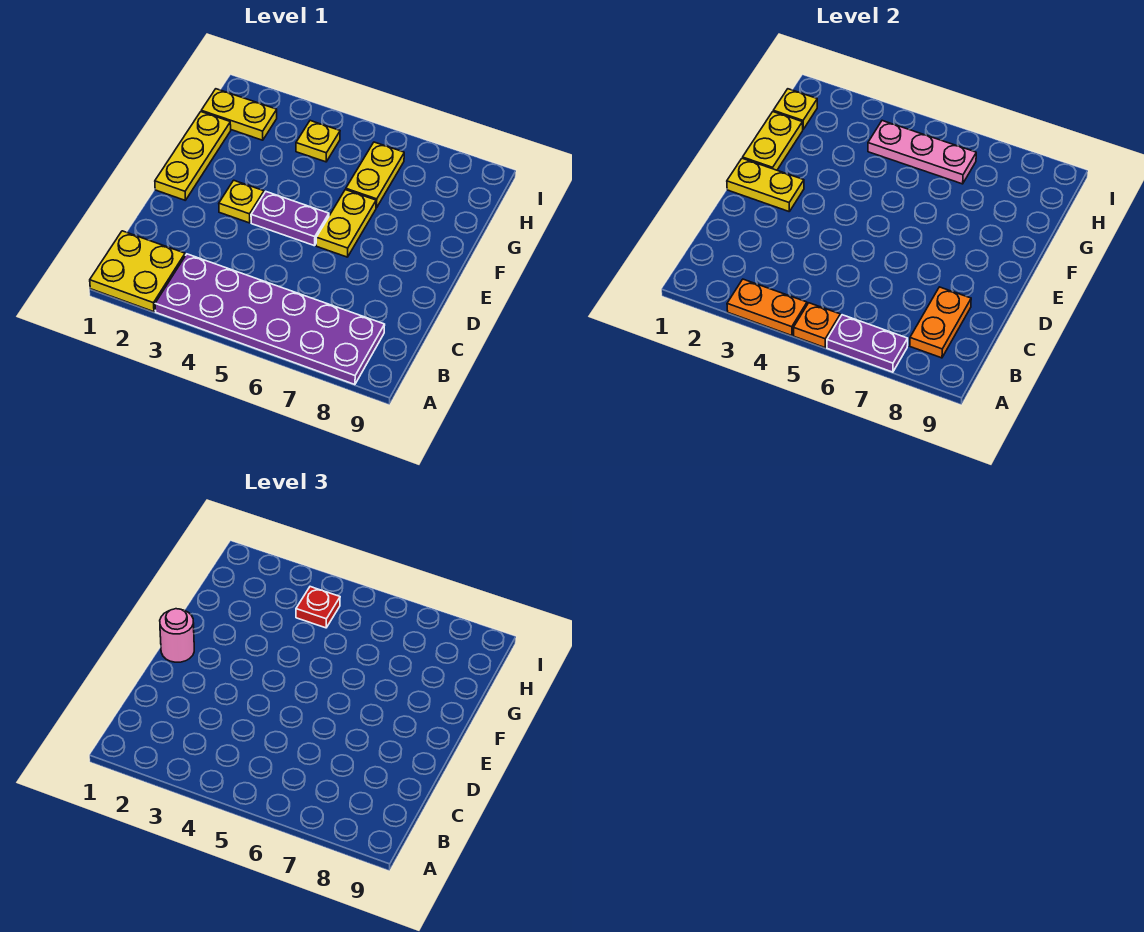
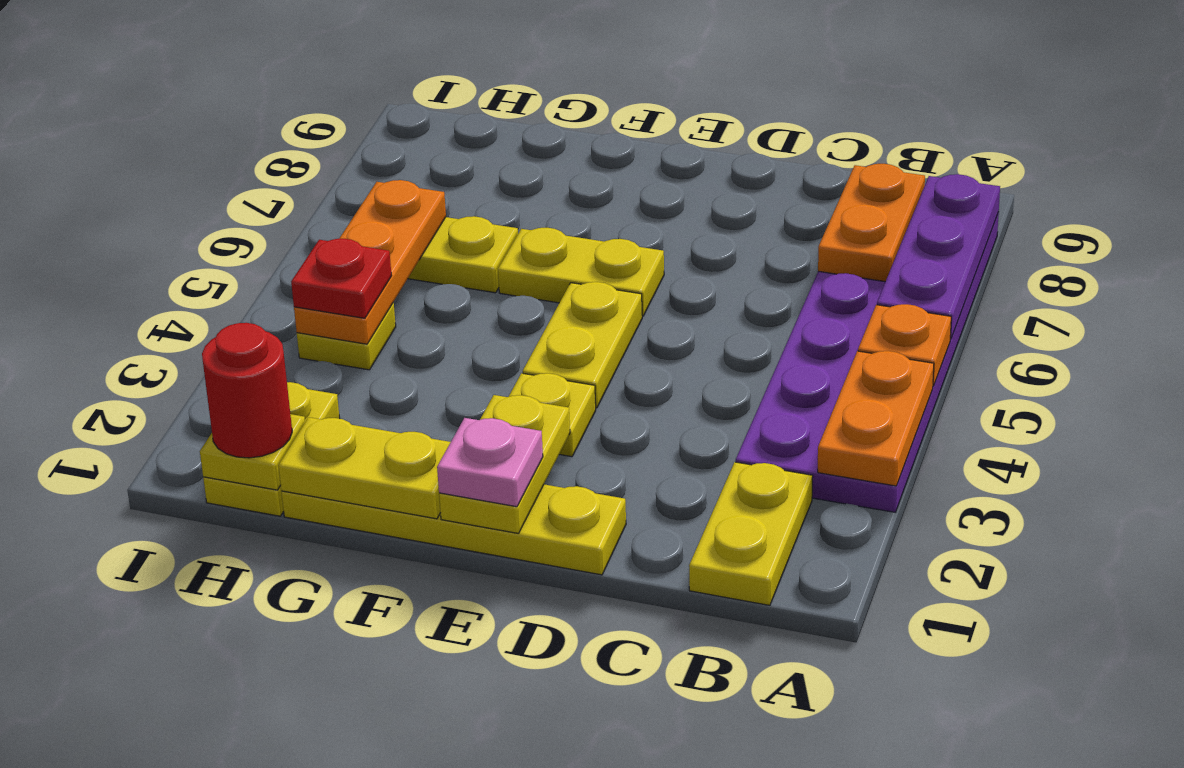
yellow 2x2 plate [90,231,185,312] -> yellow 1x2 plate [689,462,813,605]
purple 1x2 plate [827,315,908,372] -> purple 1x3 plate [877,174,1000,339]
orange 1x2 plate [910,287,971,358] -> orange 1x2 plate turned to [818,164,925,282]
yellow 1x3 plate [155,112,231,200] -> yellow 1x4 plate [282,484,626,575]
pink 1x1 round brick [160,609,194,662] -> pink 1x1 plate [437,418,543,507]
purple 1x2 plate [251,192,329,246] -> yellow 1x2 plate [523,282,642,408]
none -> red 1x1 round brick [202,323,292,458]
pink 1x3 plate [868,121,976,184] -> orange 1x3 plate [294,180,446,344]

